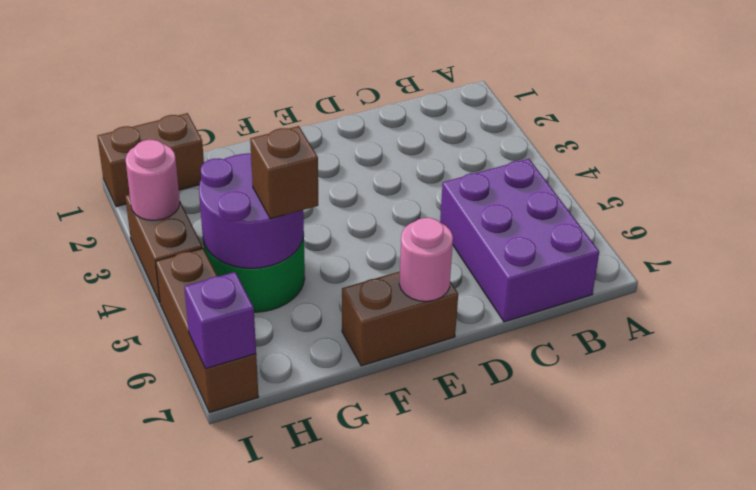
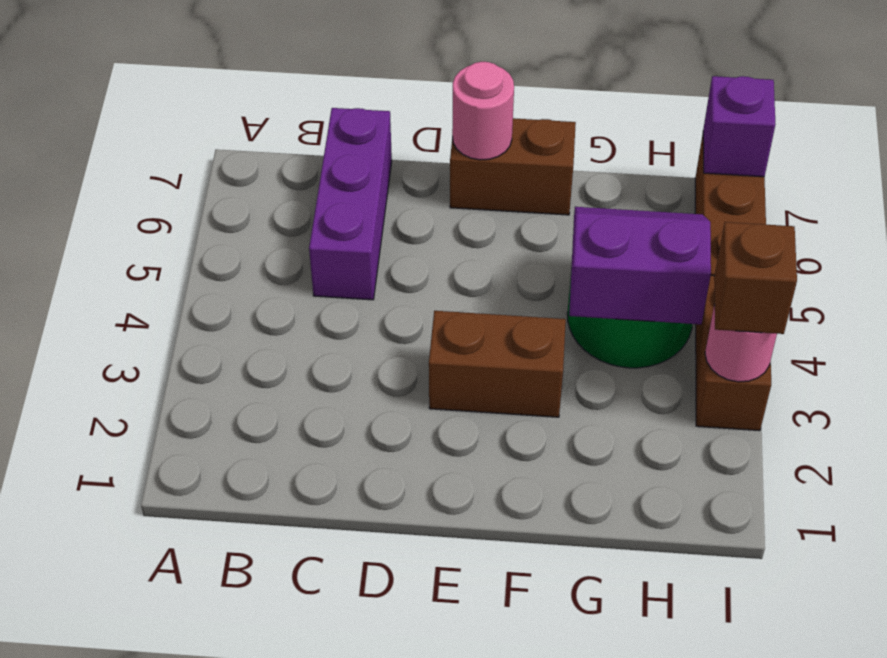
purple 2x3 brick [440,159,599,322] -> purple 1x3 brick [309,108,392,300]
purple 2x2 round brick [199,153,304,268] -> purple 2x2 slope [569,207,711,324]
brown 1x1 brick [250,126,318,219] -> brown 1x1 brick moved to [714,222,797,334]
brown 1x2 brick [97,113,204,207] -> brown 1x2 brick moved to [429,311,566,417]

